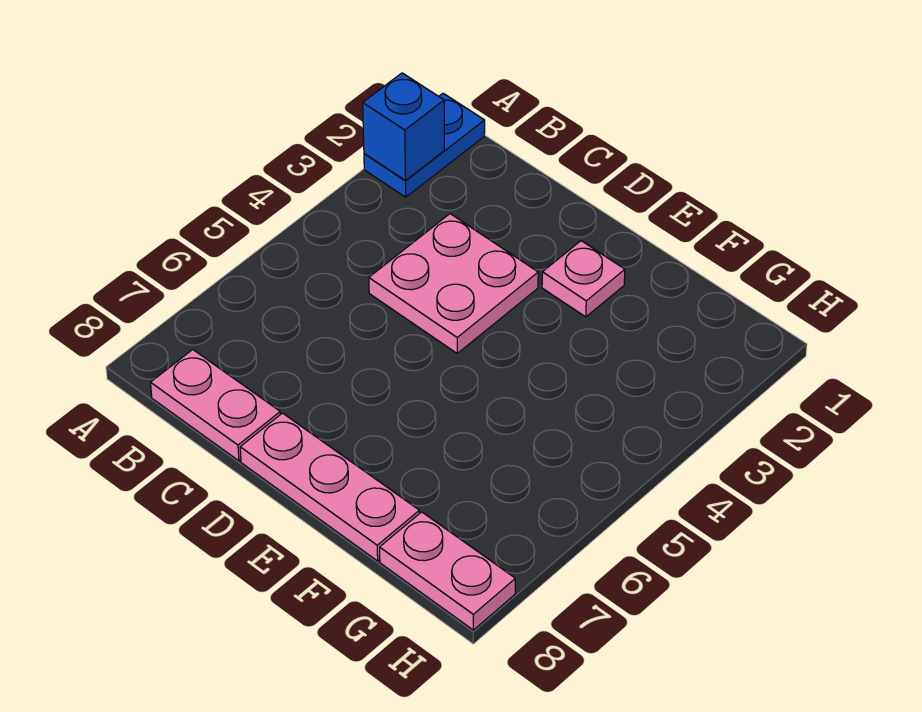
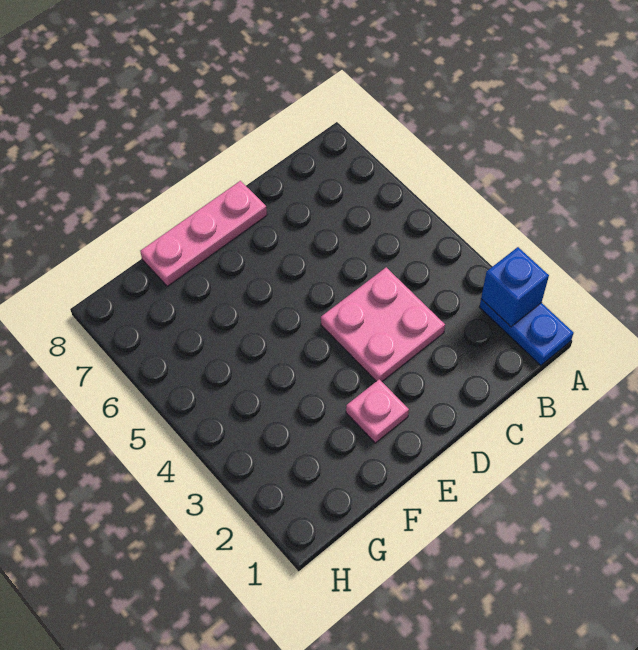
pink 1x2 plate [151,350,280,461] -> none
pink 1x2 plate [380,512,515,630] -> none

